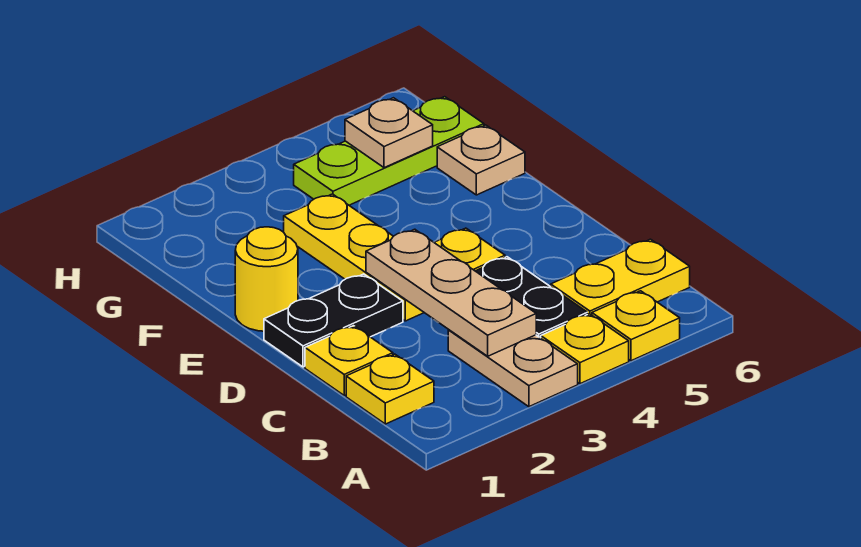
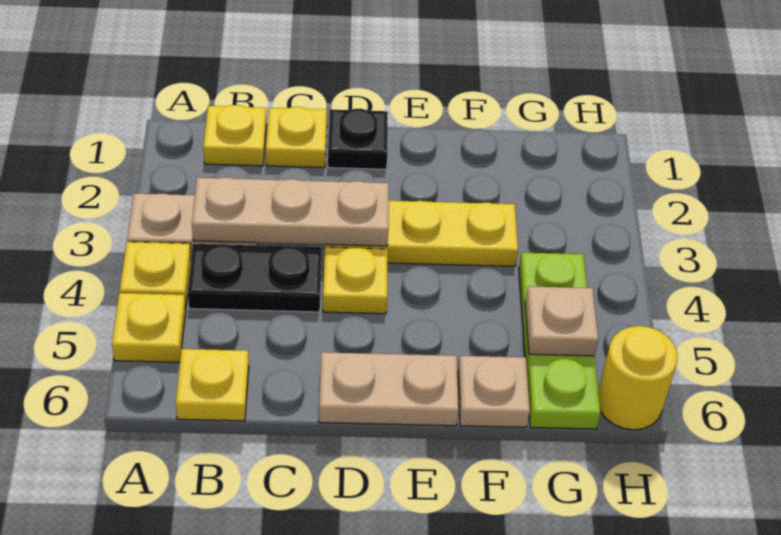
yellow 1x2 plate [551,239,690,315] -> yellow 1x1 plate [176,349,249,421]
black 1x2 plate [264,274,403,367] -> black 1x1 plate [328,109,388,169]
none -> tan 1x2 plate [319,352,459,426]
yellow 1x1 round brick [235,227,298,331] -> yellow 1x1 round brick moved to [598,326,678,430]

